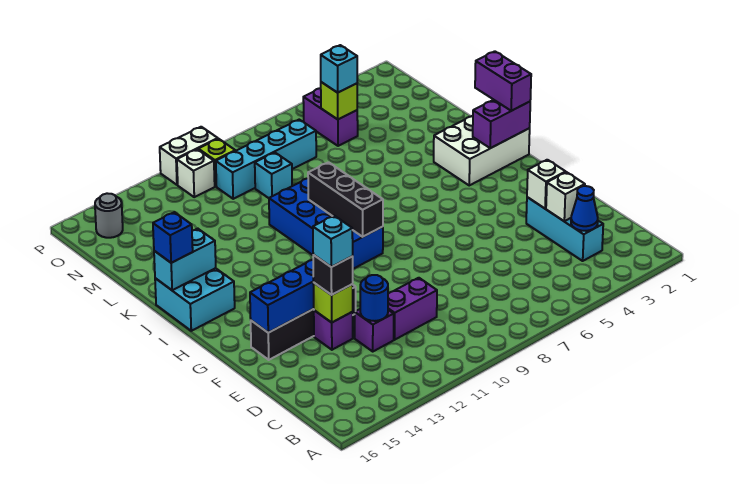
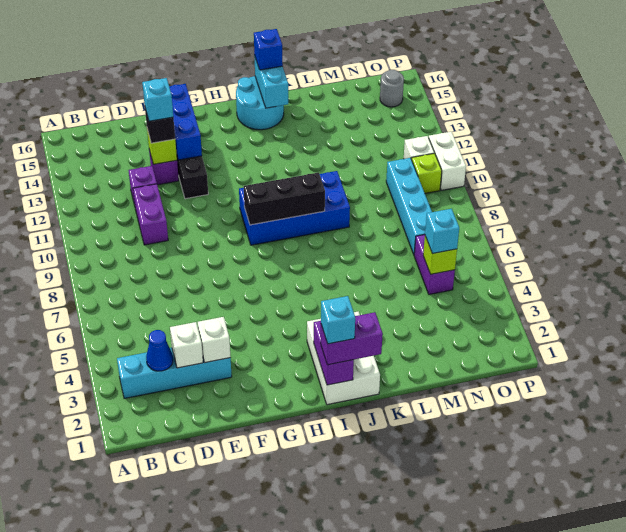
cyan 1x3 brick [526,197,603,261] -> cyan 1x4 brick [117,348,232,399]
blue 1x1 round brick [360,275,388,321] -> none
cyan 2x2 brick [155,268,235,331] -> cyan 2x2 round brick [236,76,284,130]
cyan 1x1 brick [255,153,292,198] -> cyan 1x1 brick moved to [321,296,355,344]
purple 1x2 brick [303,88,358,146] -> purple 1x2 brick turned to [414,235,455,294]

